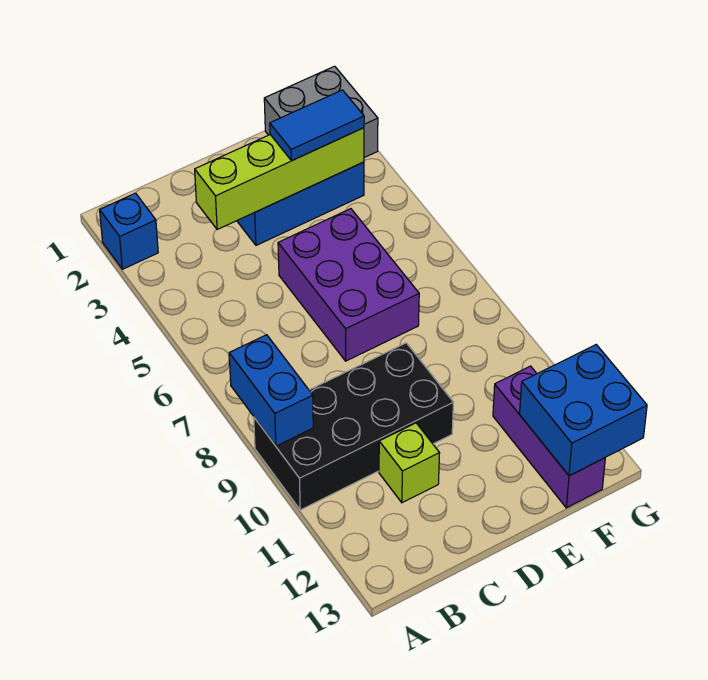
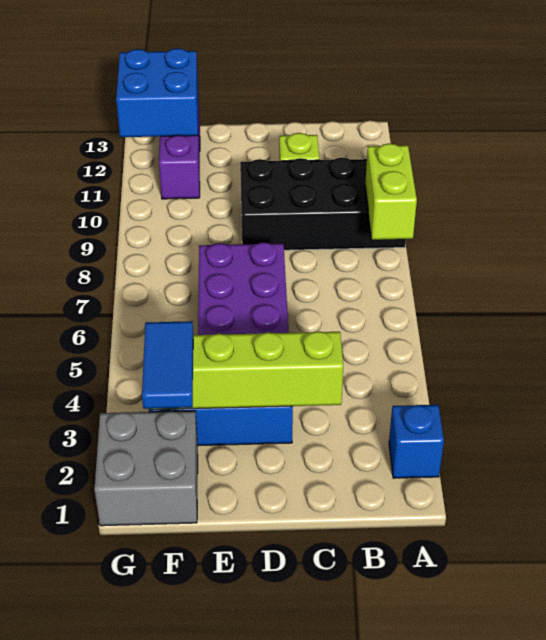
blue 1x2 brick [229,335,313,446] -> lime 1x2 brick [365,143,417,240]
blue 1x2 tile [270,90,364,161] -> blue 1x2 tile turned to [142,321,193,409]

